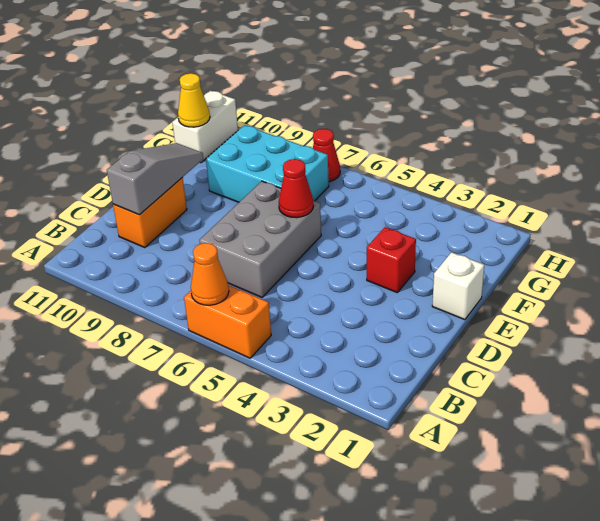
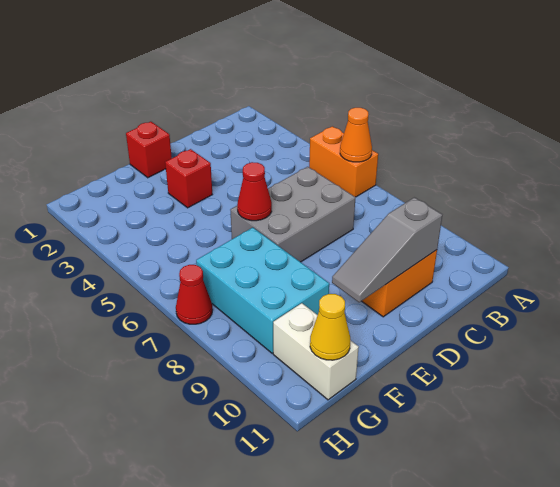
white 1x1 brick [432,252,484,320] -> red 1x1 brick [126,122,172,178]
white 1x2 brick [172,91,238,163] -> white 1x2 brick turned to [273,303,359,400]

